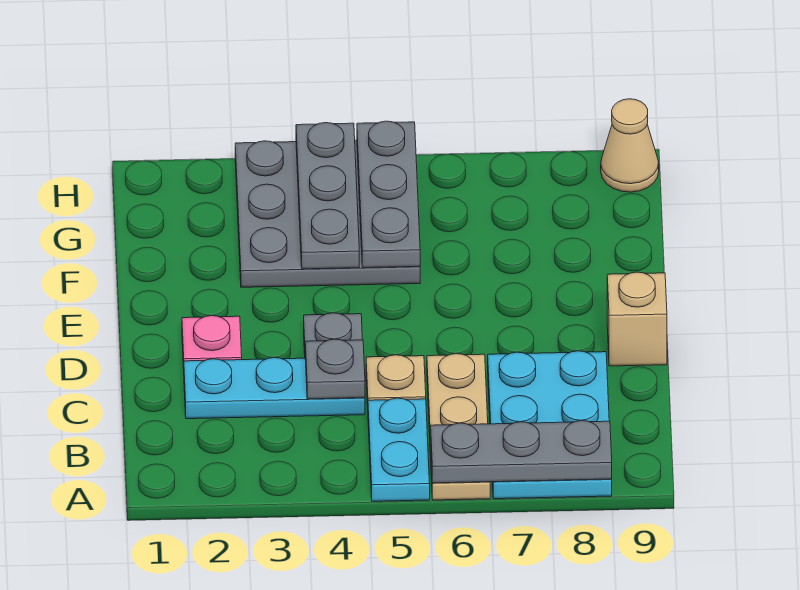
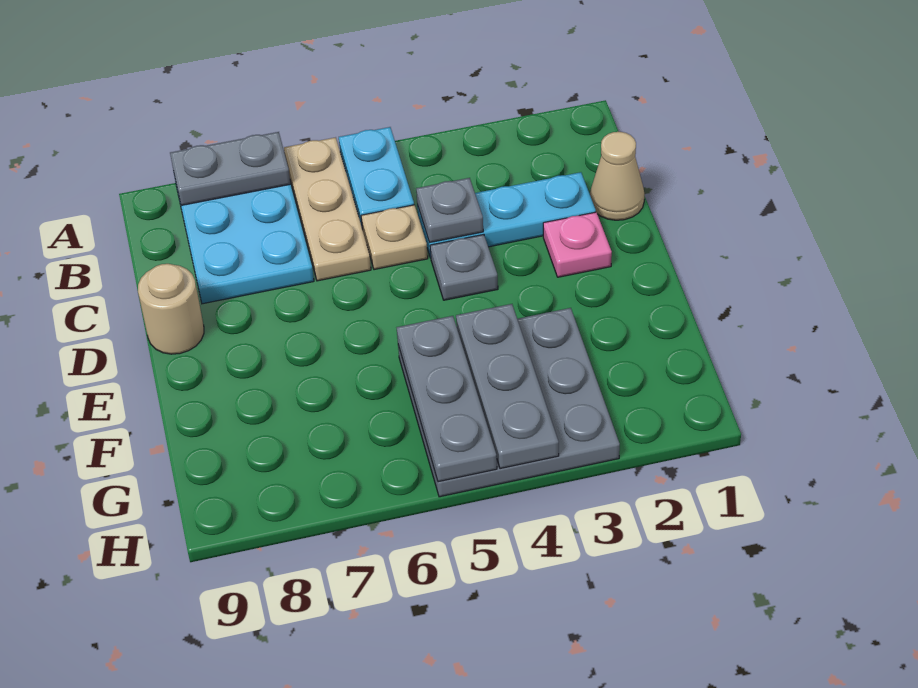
grey 1x3 plate [431,421,612,483] -> grey 1x2 plate [170,132,291,205]
tan 1x1 brick [607,272,667,366] -> tan 1x1 round brick [138,264,204,354]
tan 1x1 cone [601,99,659,192] -> tan 1x1 cone moved to [590,132,644,220]

